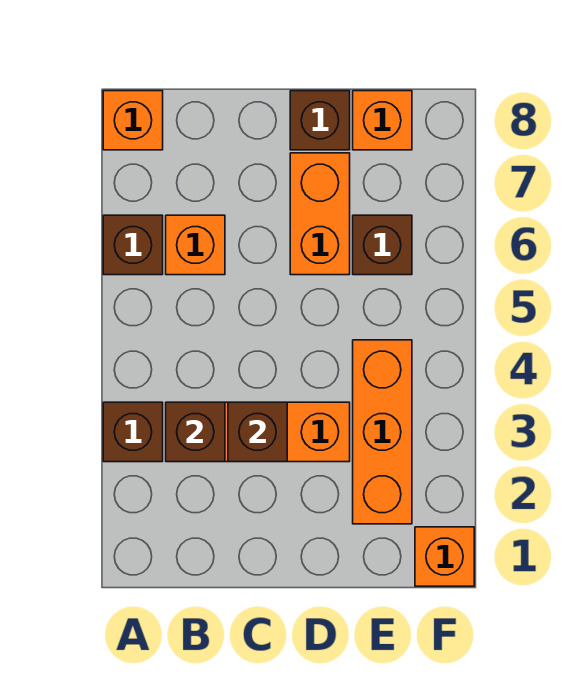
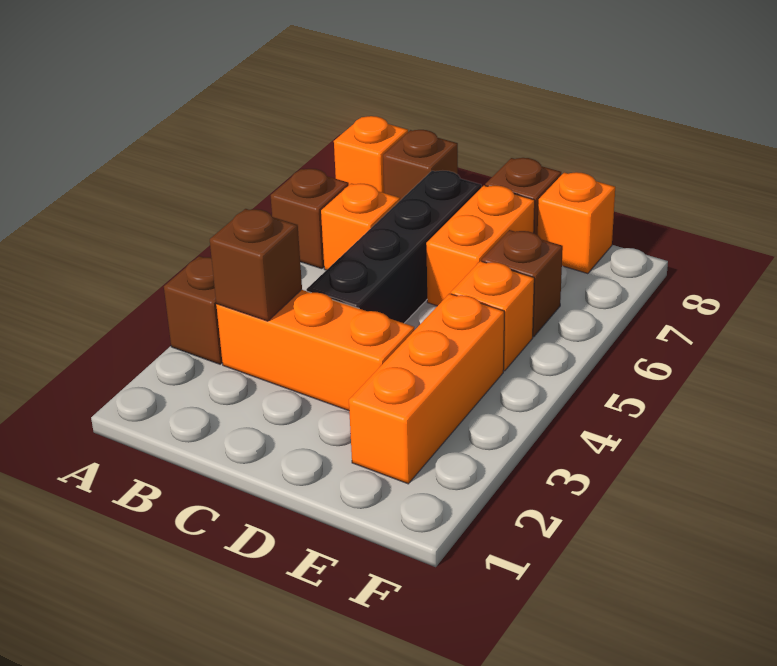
brown 1x1 brick [228,402,287,462] -> brown 1x1 brick moved to [383,130,458,200]
none -> black 1x4 brick [306,171,481,323]
orange 1x1 brick [415,527,474,586] -> orange 1x1 brick moved to [451,261,534,371]

